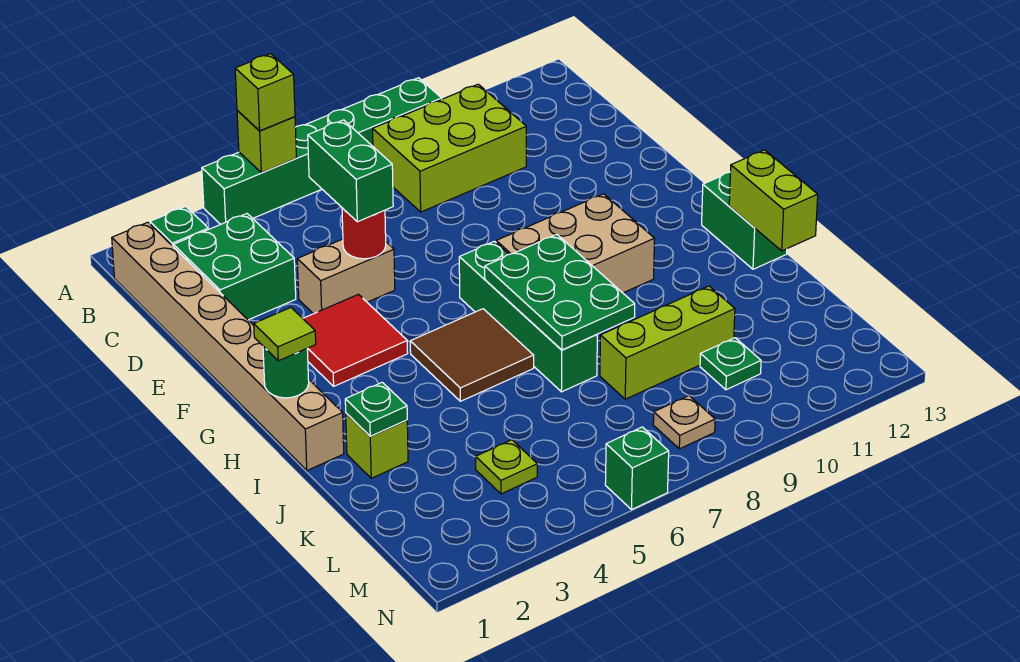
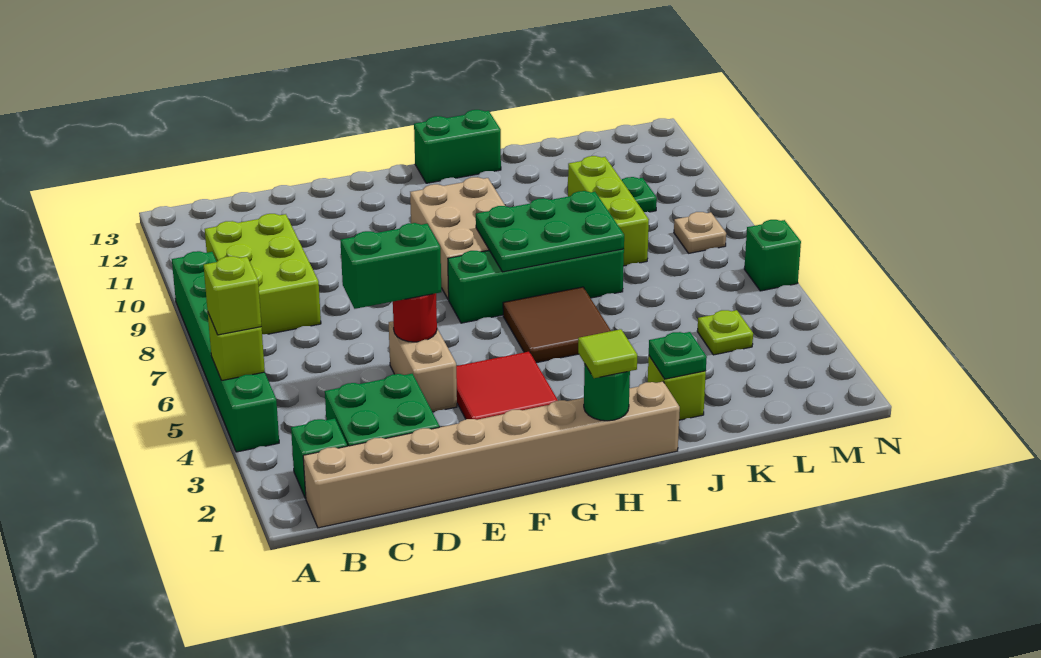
lime 1x2 brick [729,150,818,251] -> none

